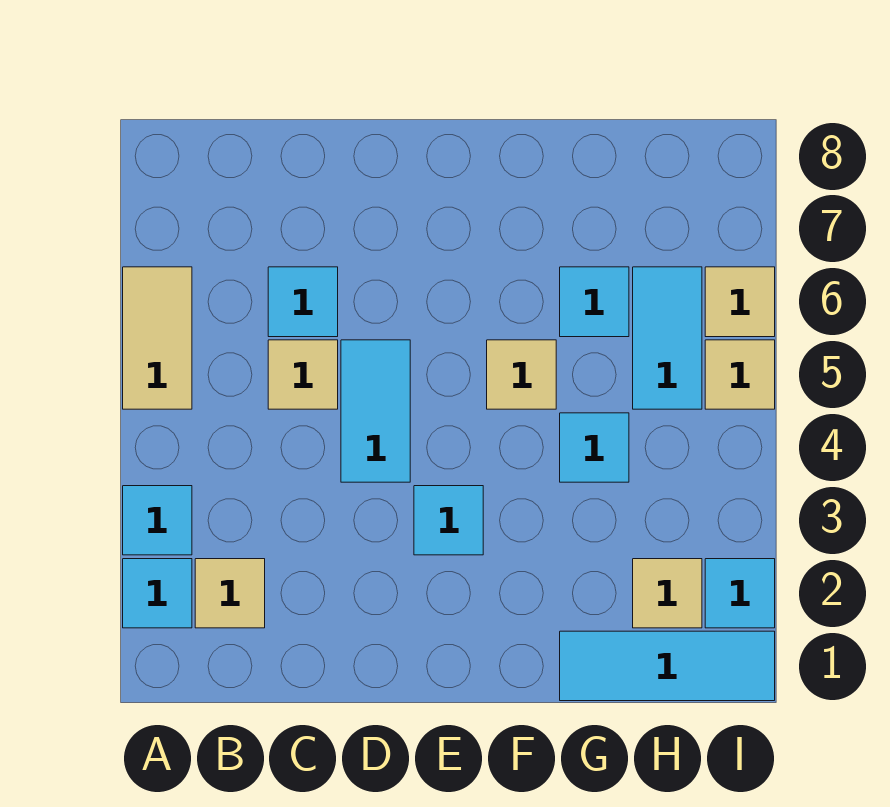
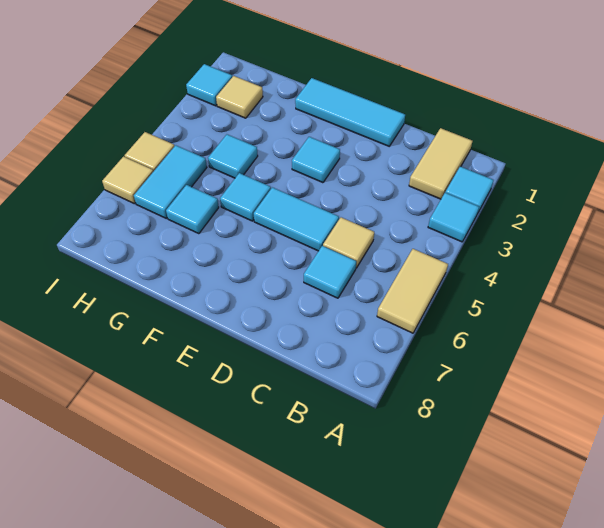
tan 1x1 tile [195,559,265,628] -> tan 1x2 tile [409,128,472,199]
cyan 1x2 tile [341,340,410,482] -> cyan 1x2 tile turned to [254,187,339,251]
tan 1x1 tile [487,340,556,409] -> cyan 1x1 tile [220,173,271,221]
cyan 1x3 tile [560,631,775,701] -> cyan 1x3 tile moved to [295,78,405,146]

